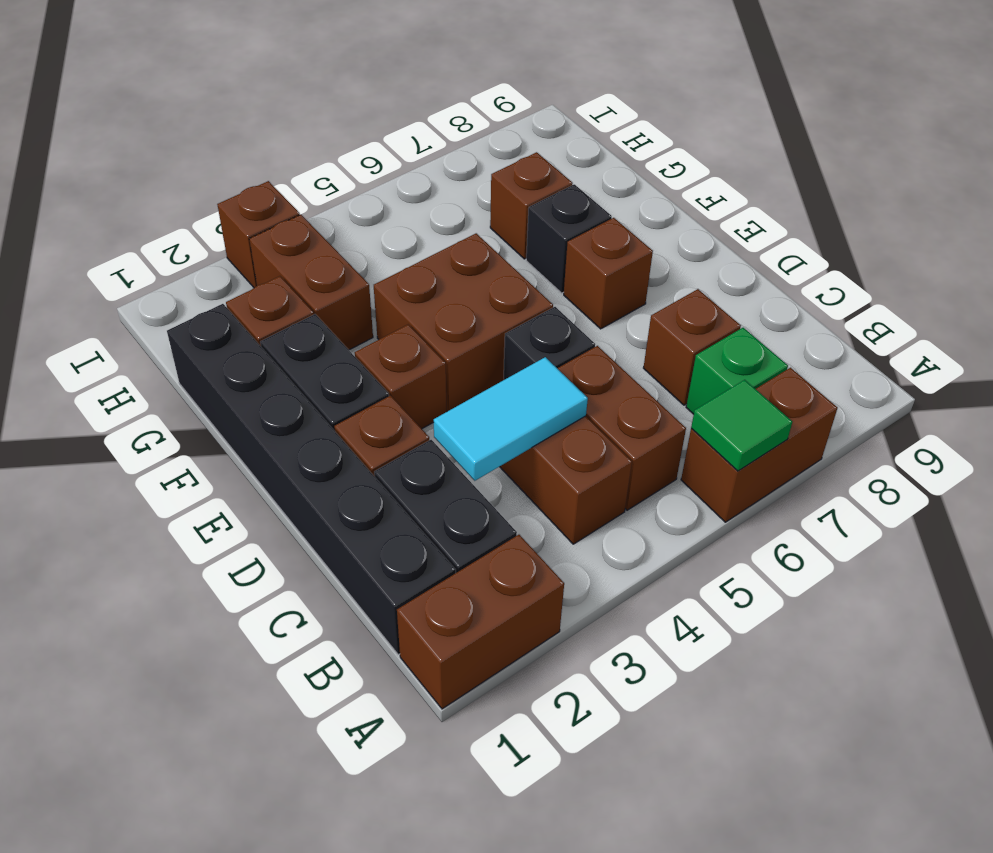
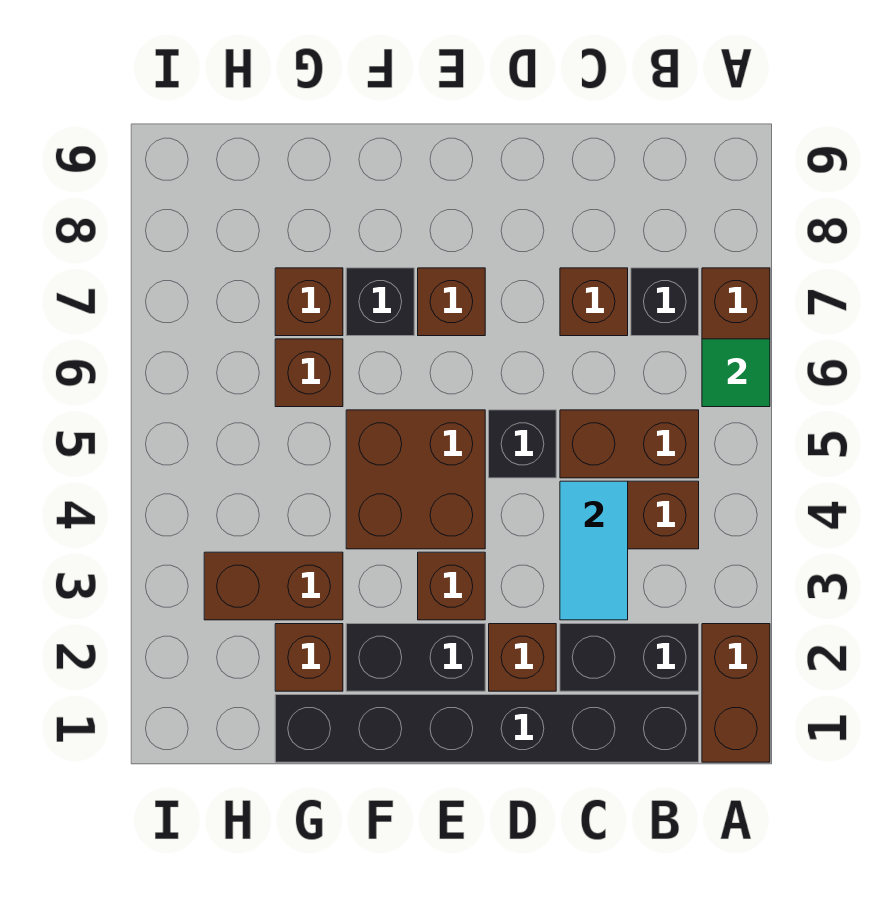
green 1x1 brick [686,328,788,414] -> black 1x1 brick [631,268,699,336]
brown 1x1 brick [217,181,300,288] -> brown 1x1 brick moved to [275,339,343,407]

